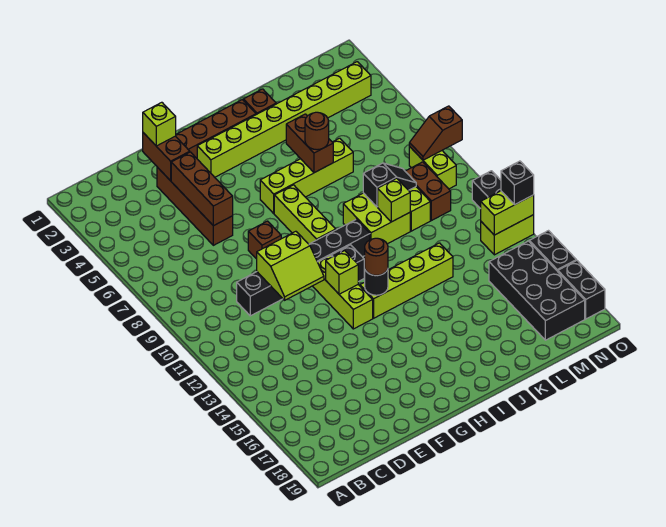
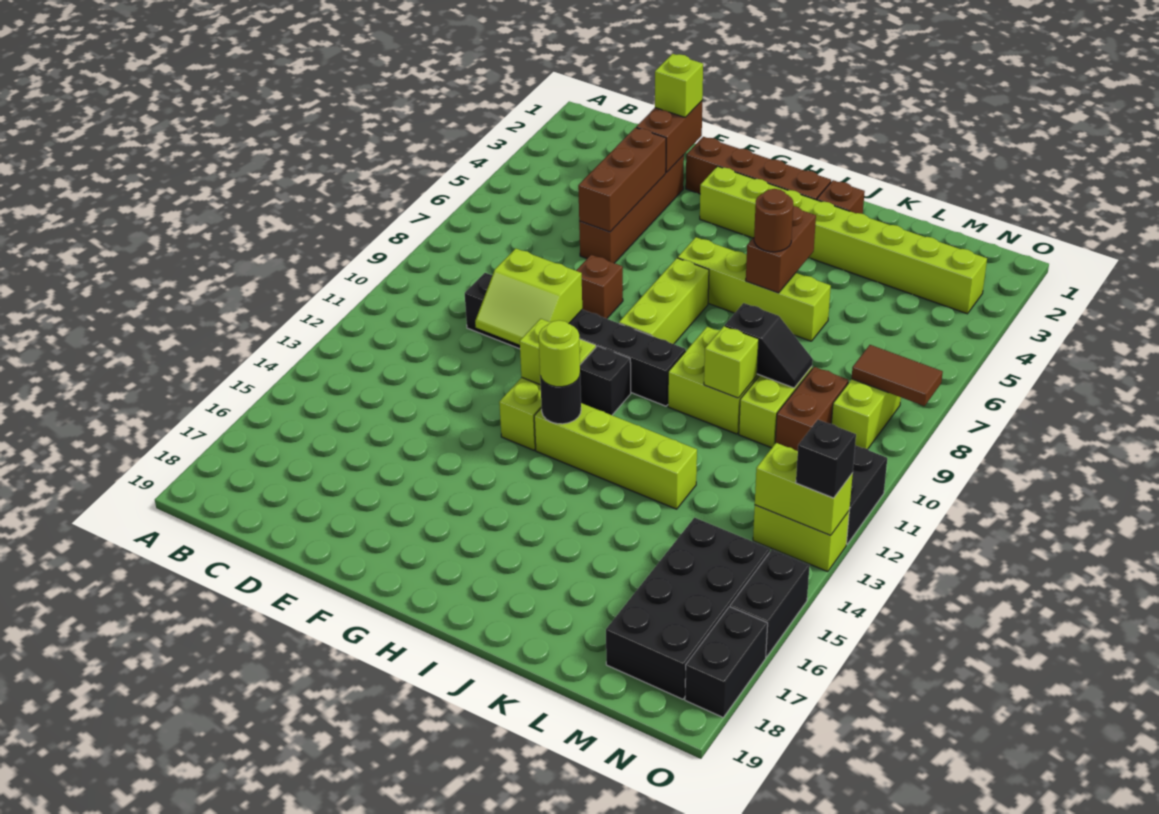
brown 1x1 round brick [364,238,388,276] -> lime 1x1 round brick [539,320,580,387]
brown 1x2 slope [409,106,462,160] -> brown 1x2 tile [852,345,943,406]

